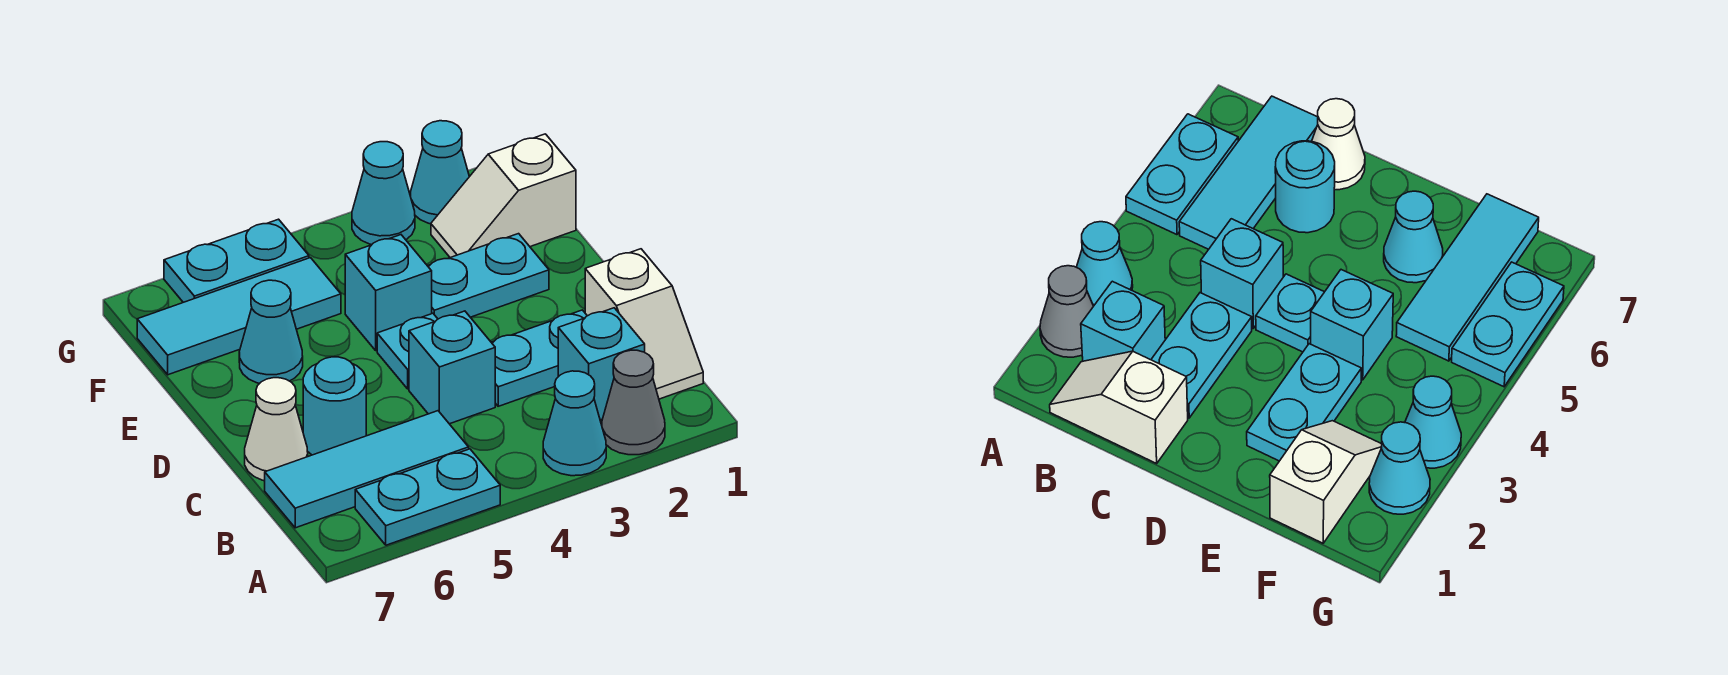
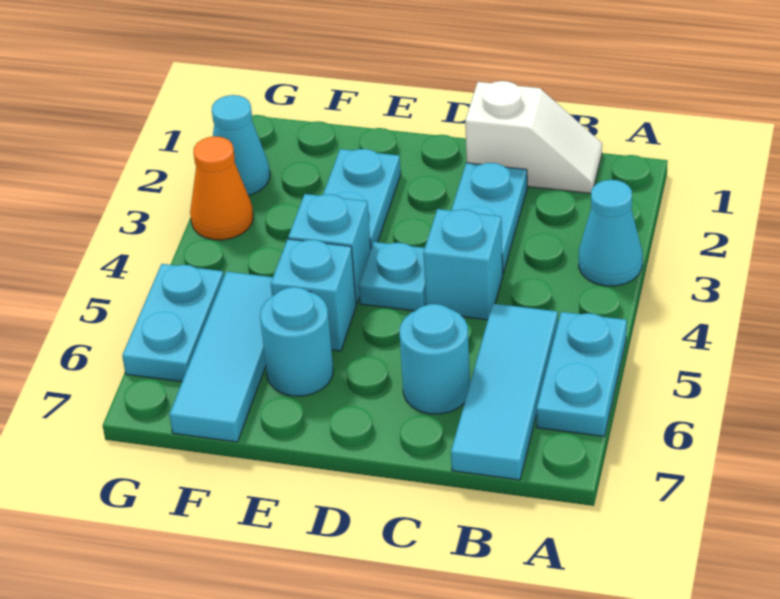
grey 1x1 cone [602,350,665,455] -> none
cyan 1x1 brick [558,308,645,420] -> cyan 1x1 brick moved to [271,239,356,351]
white 1x1 cone [245,378,308,481] -> none
cyan 1x1 cone [239,280,303,383] -> cyan 1x1 round brick [260,287,333,396]
white 1x2 slope [431,134,576,258] -> none
cyan 1x1 cone [352,142,415,245] -> orange 1x1 cone [190,136,253,240]

